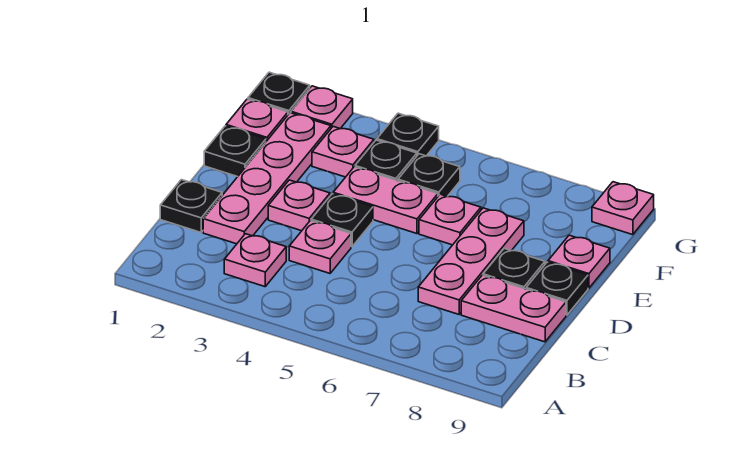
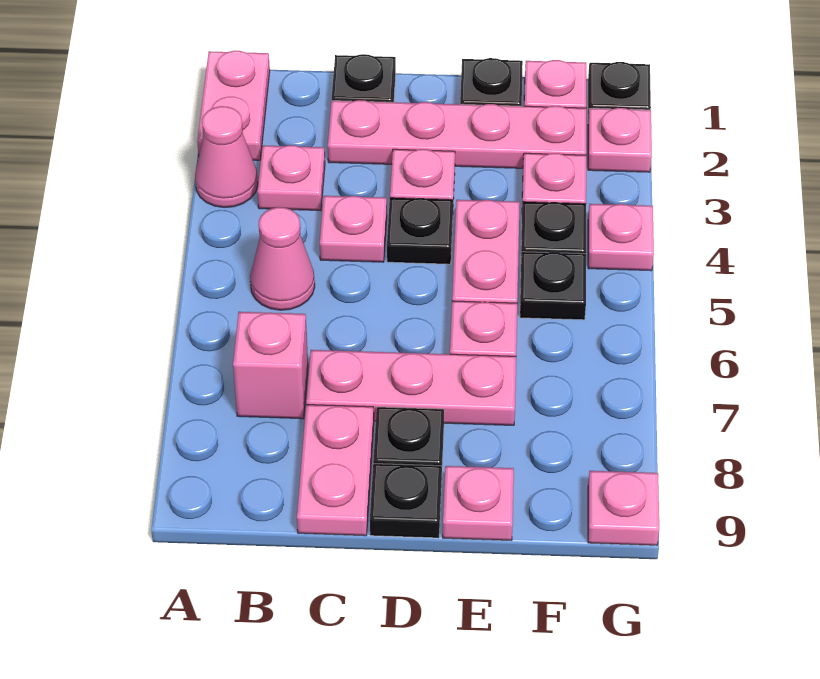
none -> pink 1x2 plate [197,51,270,160]
none -> pink 1x1 cone [195,106,258,208]
none -> pink 1x1 cone [250,207,315,310]
none -> pink 1x1 brick [233,312,308,419]
black 1x1 plate [377,113,439,156] -> pink 1x1 plate [588,204,654,271]

